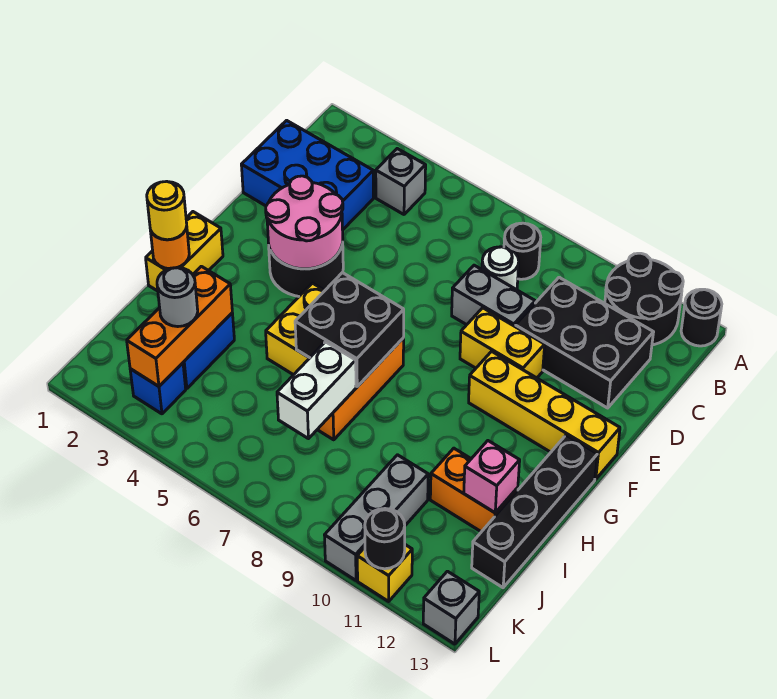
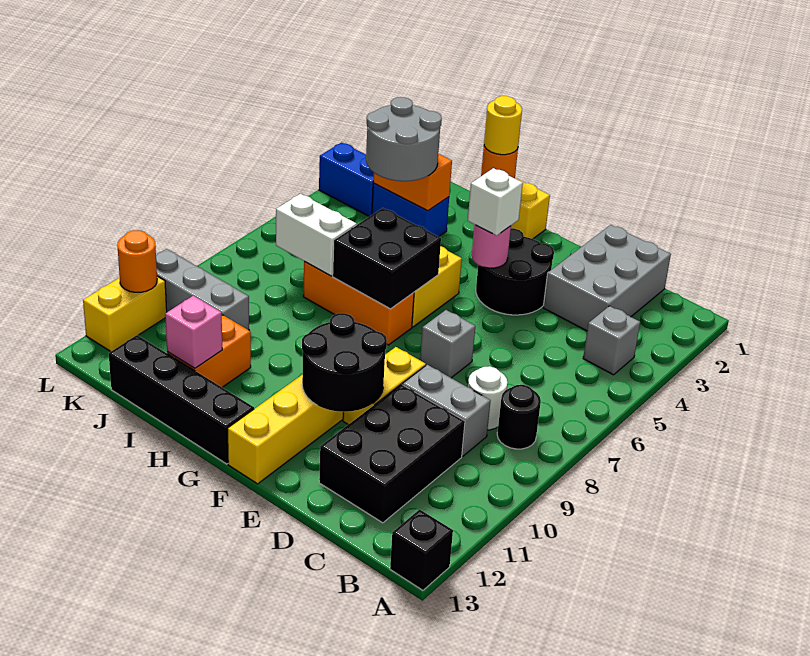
black 2x2 round brick [605,253,683,345] -> black 2x2 round brick moved to [302,313,387,412]
black 1x1 round brick [681,289,722,346] -> black 1x1 brick [390,509,453,590]
blue 2x3 brick [241,120,373,230] -> grey 2x3 brick [543,225,671,331]
grey 1x2 brick [452,265,535,326] -> grey 1x2 brick turned to [403,365,490,456]
pink 2x2 round brick [266,176,343,269] -> pink 1x1 round brick [472,225,511,268]
none -> white 1x1 brick [468,168,523,236]
orange 1x3 brick [127,266,232,386] -> orange 1x2 brick [373,154,452,211]
grey 1x1 round brick [157,267,198,327] -> grey 2x2 round brick [366,97,442,181]
blue 1x1 brick [130,363,186,414] -> blue 1x2 brick [319,142,374,217]
yellow 1x1 brick [357,545,412,601] -> yellow 1x2 brick [83,276,167,351]
black 1x1 round brick [365,509,405,569] -> orange 1x1 round brick [118,230,157,292]
grey 1x1 brick [423,571,479,644] -> grey 1x1 brick moved to [420,310,475,378]

